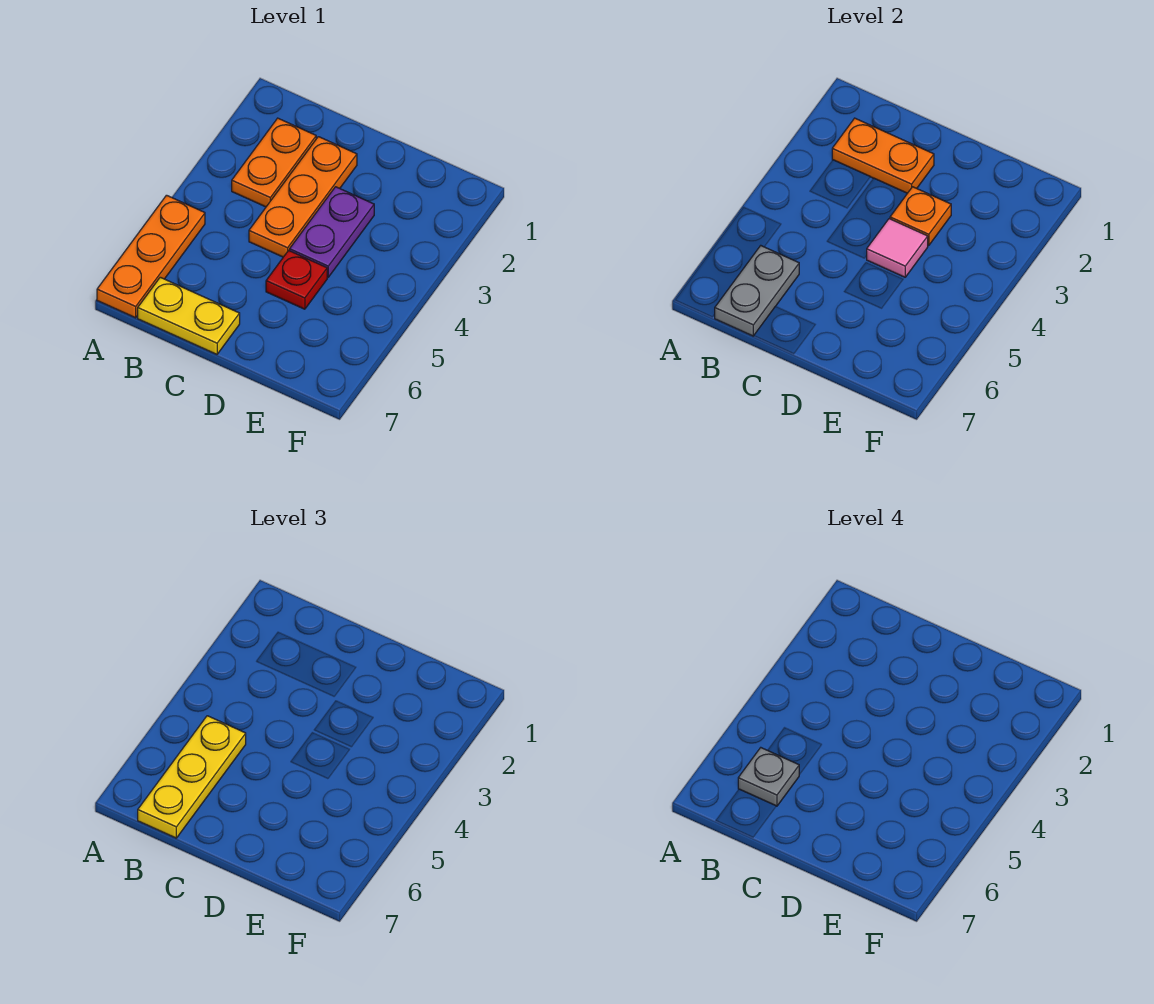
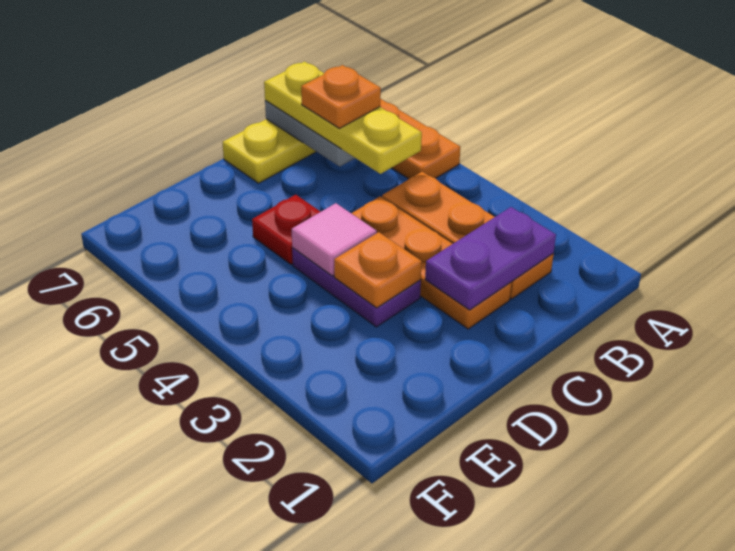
orange 1x2 plate [232,118,316,207] -> orange 1x3 plate [382,172,553,299]
orange 1x2 plate [832,118,934,193] -> purple 1x2 plate [425,207,556,310]
grey 1x1 plate [738,748,799,806] -> orange 1x1 plate [301,65,381,128]

